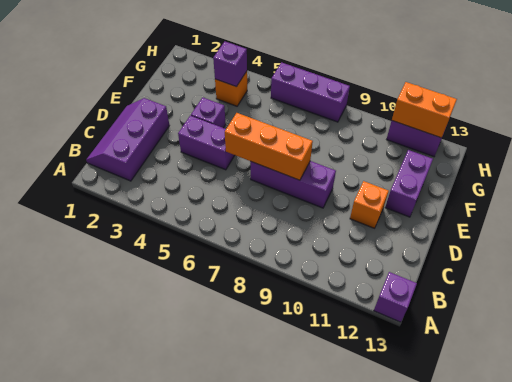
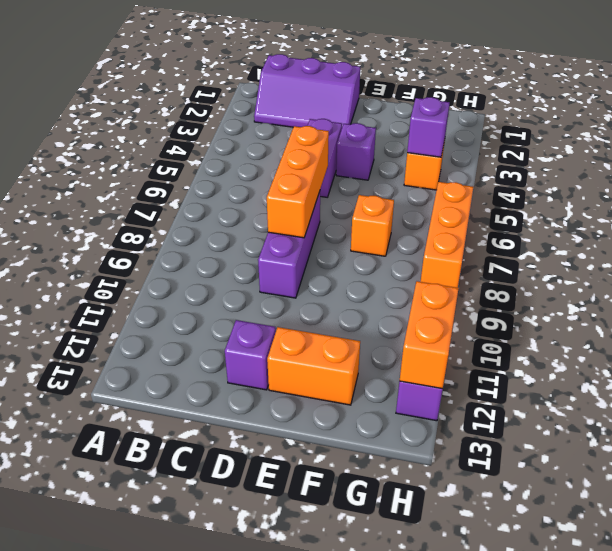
purple 1x1 brick [374,272,417,322] -> purple 1x1 brick moved to [225,320,276,390]
purple 2x3 slope [86,98,169,181] -> purple 2x3 slope turned to [254,54,360,127]
orange 1x1 brick [350,181,389,228] -> orange 1x1 brick moved to [351,195,394,256]
purple 1x2 brick [385,150,433,217] -> orange 1x2 brick [267,327,360,405]
purple 1x3 brick [271,62,350,122] -> orange 1x3 brick [421,182,473,288]

